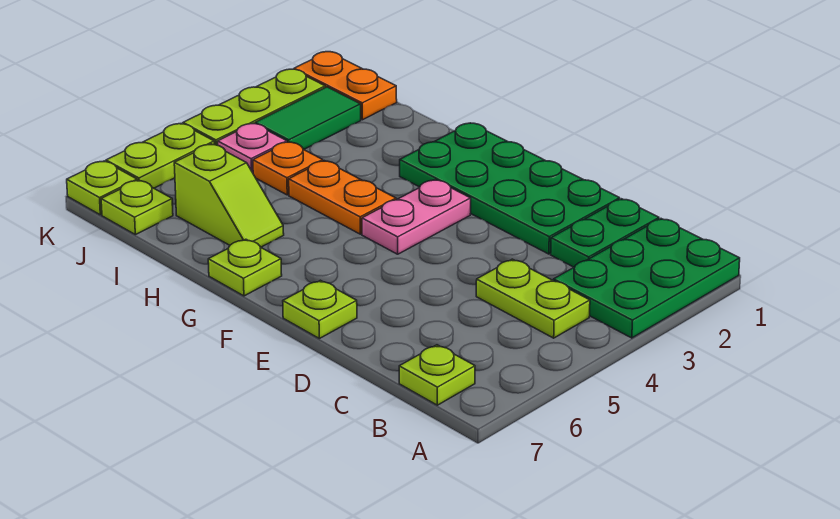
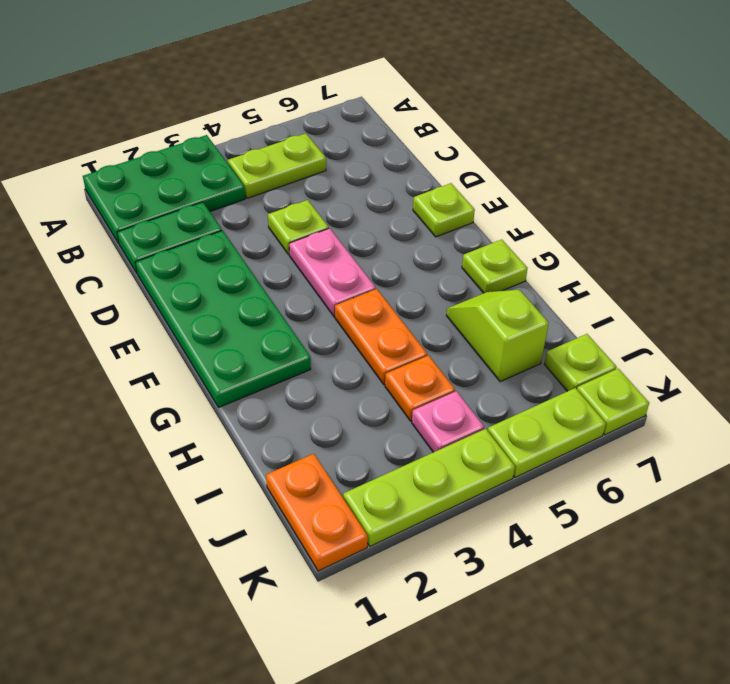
lime 1x2 plate [476,259,590,338] -> lime 1x2 plate turned to [228,133,326,198]
lime 1x1 plate [399,345,475,405] -> lime 1x1 plate moved to [268,200,329,255]
pink 1x2 plate [362,180,471,254] -> pink 1x2 plate turned to [289,228,376,317]
green 1x2 tile [255,87,361,149] -> none

